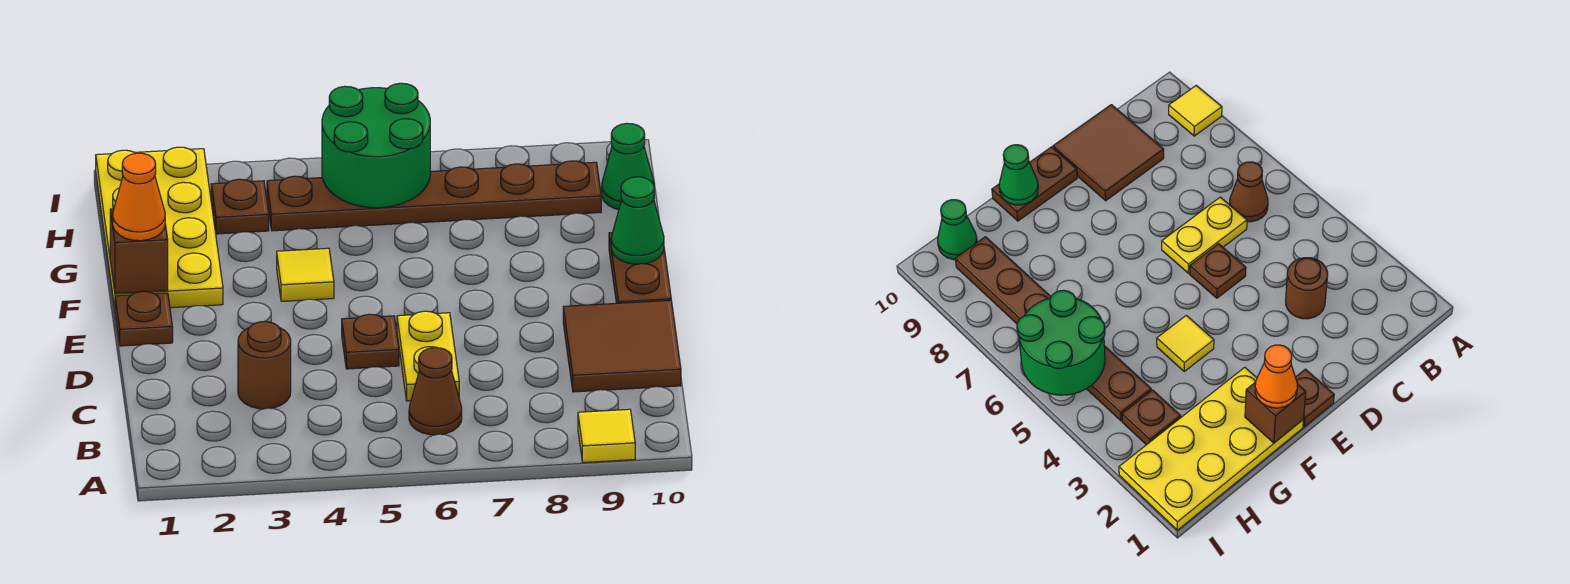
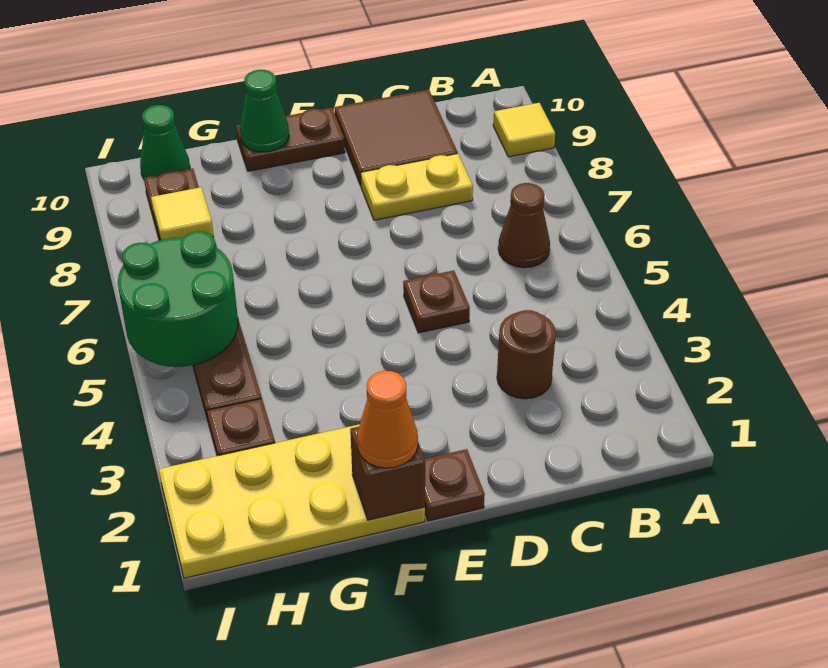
yellow 1x2 plate [397,311,459,401] -> yellow 1x2 plate moved to [361,154,473,220]
yellow 1x1 tile [277,248,334,301] -> yellow 1x1 tile moved to [151,187,214,240]

